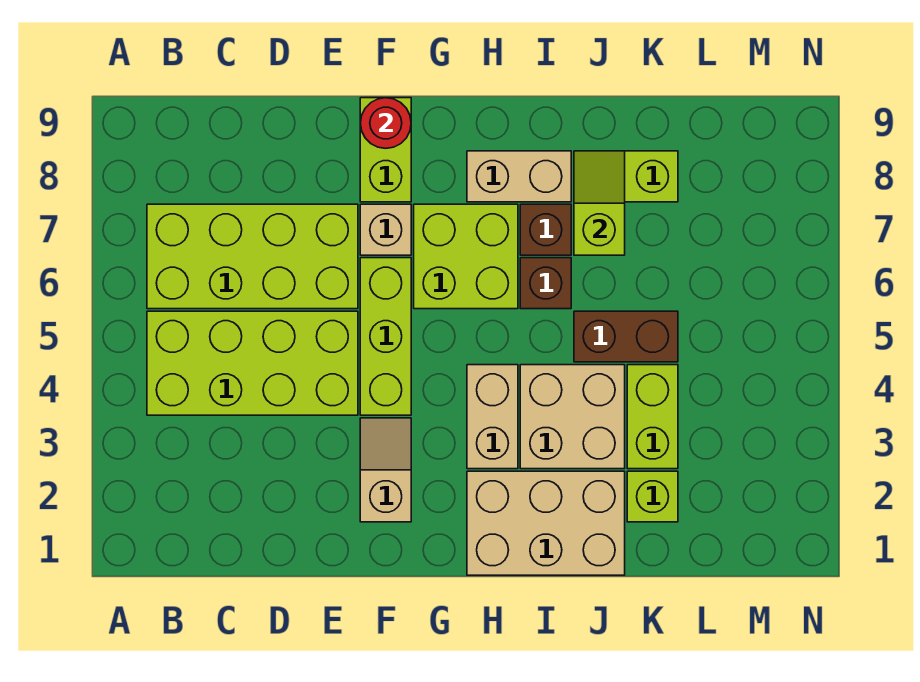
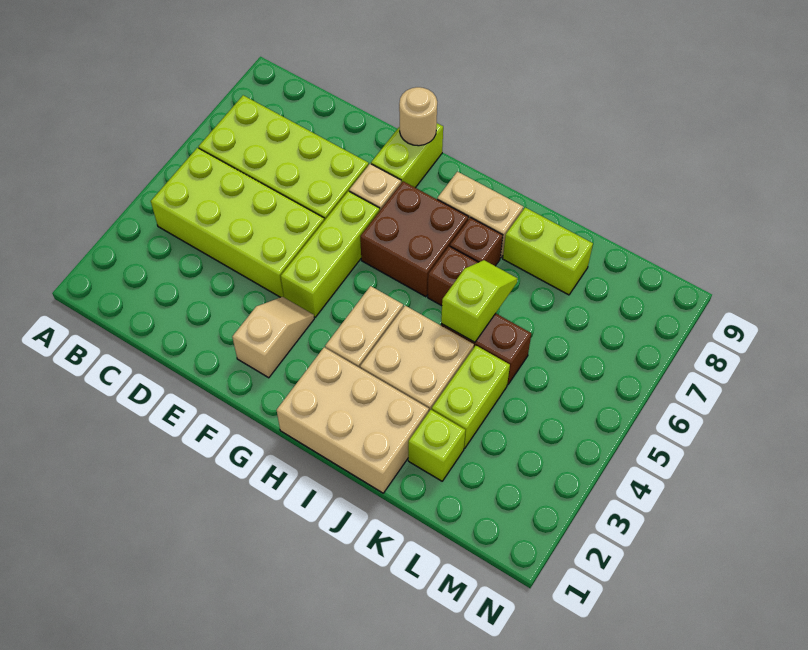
red 1x1 round brick [360,98,411,148] -> tan 1x1 round brick [399,87,437,146]
lime 2x2 brick [414,204,518,309] -> brown 2x2 brick [360,181,468,297]
lime 1x2 slope [574,151,625,255] -> lime 1x2 slope moved to [441,260,517,342]

